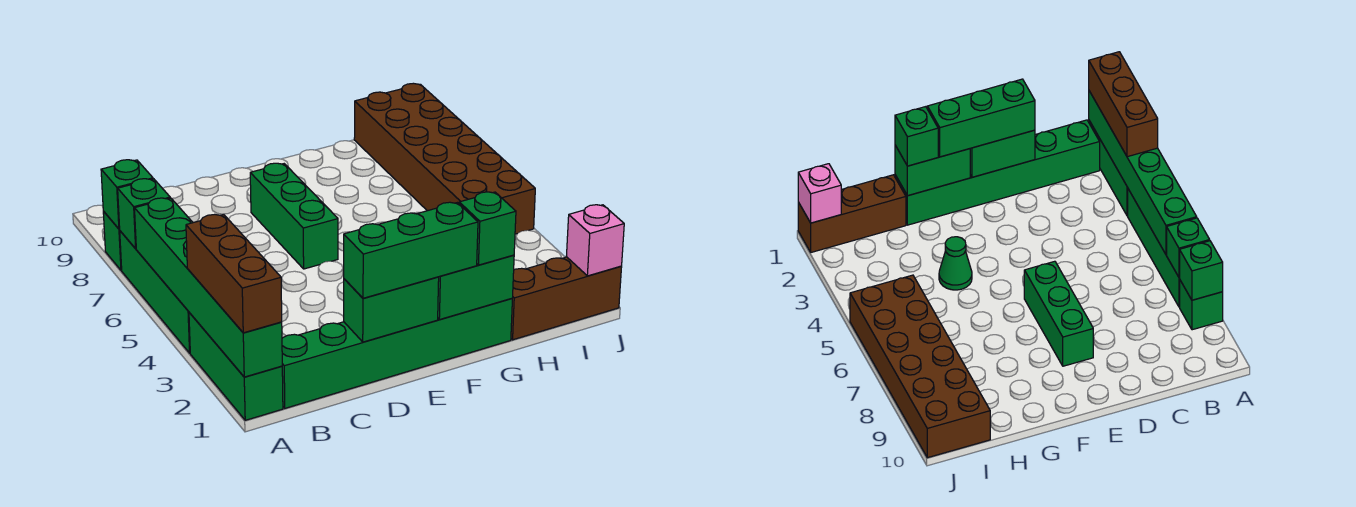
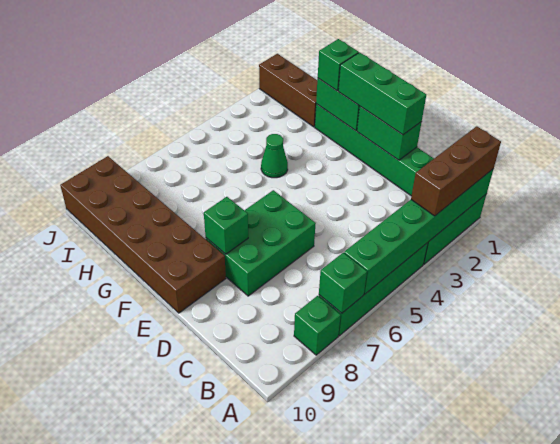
green 1x1 brick [101,160,153,229] -> green 1x1 brick moved to [204,197,248,254]
green 1x3 brick [250,163,338,269] -> green 2x3 brick [206,190,316,296]
brown 2x6 brick [354,83,535,234] -> brown 2x6 brick turned to [60,156,226,313]
pink 1x1 brick [566,205,624,276] -> none

